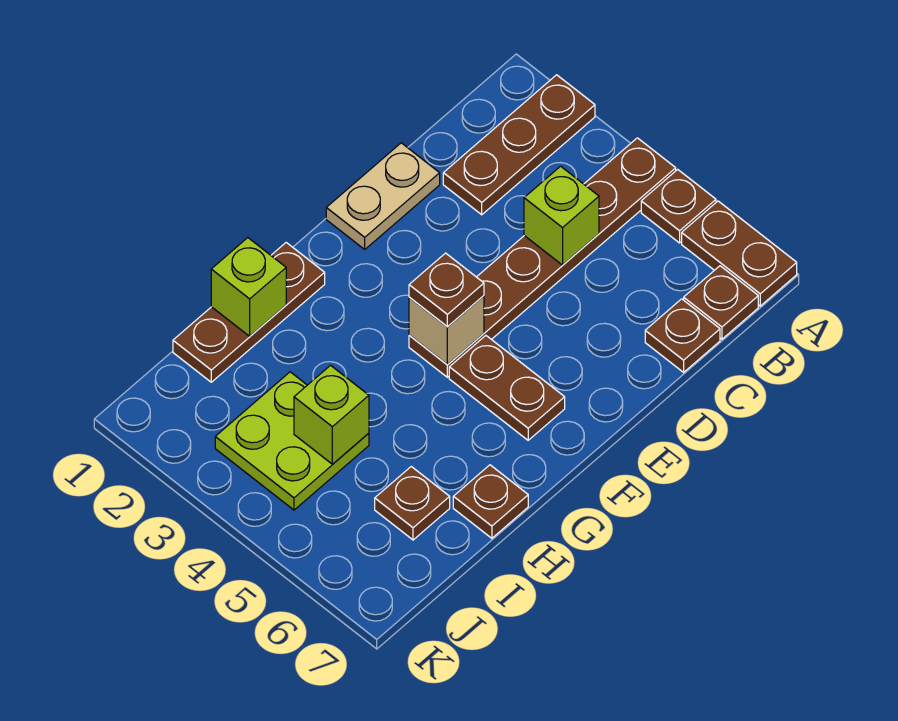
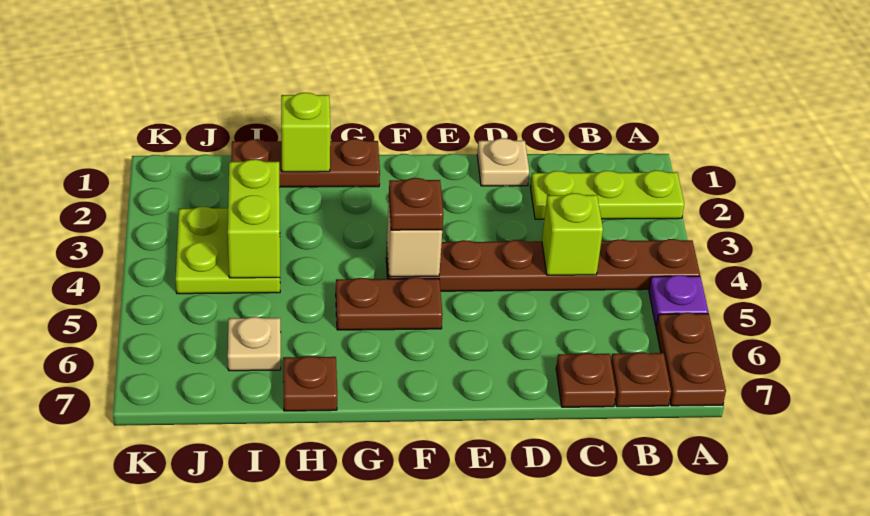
brown 1x3 plate [443,75,595,215] -> lime 1x3 plate [530,170,684,219]
brown 1x1 plate [641,169,716,243] -> purple 1x1 plate [649,275,708,326]
tan 1x2 plate [326,143,440,249] -> tan 1x1 plate [477,138,529,186]
brown 1x2 plate [449,336,565,440] -> brown 1x2 plate turned to [336,277,443,330]
lime 1x1 brick [294,365,369,464] -> lime 1x2 brick [228,159,280,278]
brown 1x1 plate [375,467,450,540] -> tan 1x1 plate [228,317,281,371]

